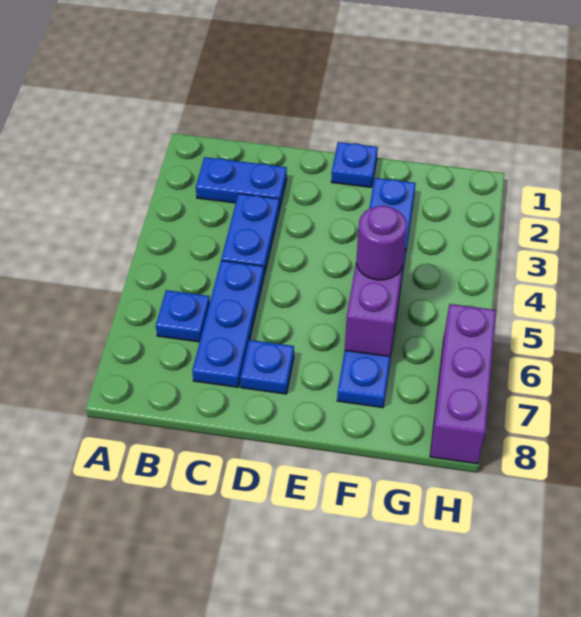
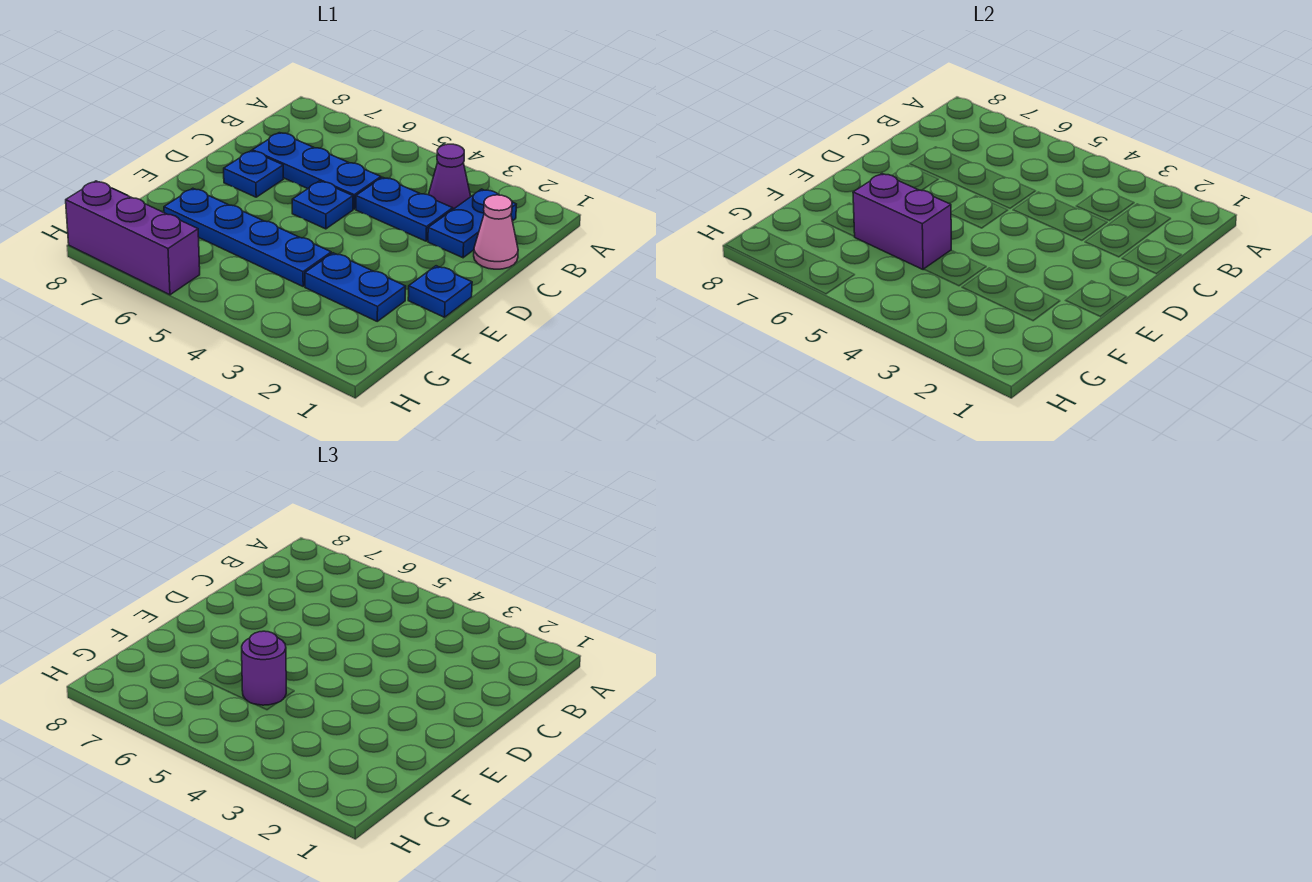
none -> purple 1x1 cone [429,144,471,209]
blue 1x1 plate [156,290,210,342] -> blue 1x1 plate moved to [292,181,353,229]
none -> pink 1x1 cone [474,195,518,269]

